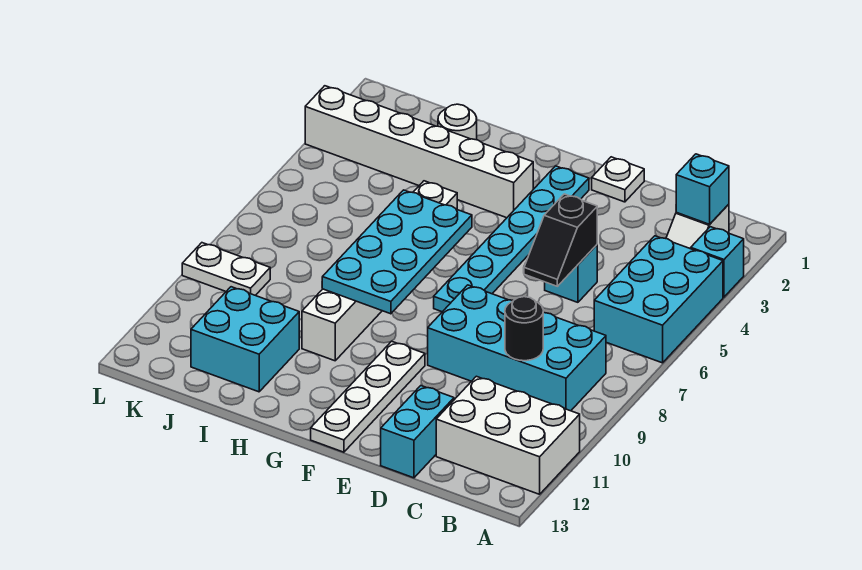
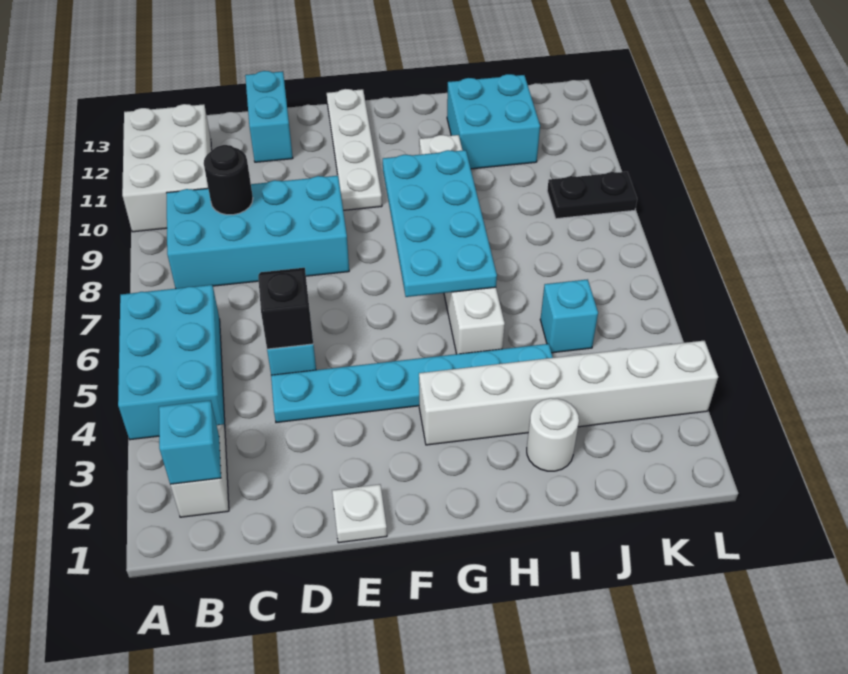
cyan 1x1 brick [691,227,744,297] -> cyan 1x1 brick moved to [540,279,598,353]
white 2x3 brick [436,376,580,494] -> white 2x3 brick turned to [122,104,212,232]
cyan 1x6 plate [434,166,589,312] -> cyan 1x6 plate turned to [271,344,553,423]
white 1x2 plate [182,243,270,295] -> black 1x2 plate [547,172,637,219]

